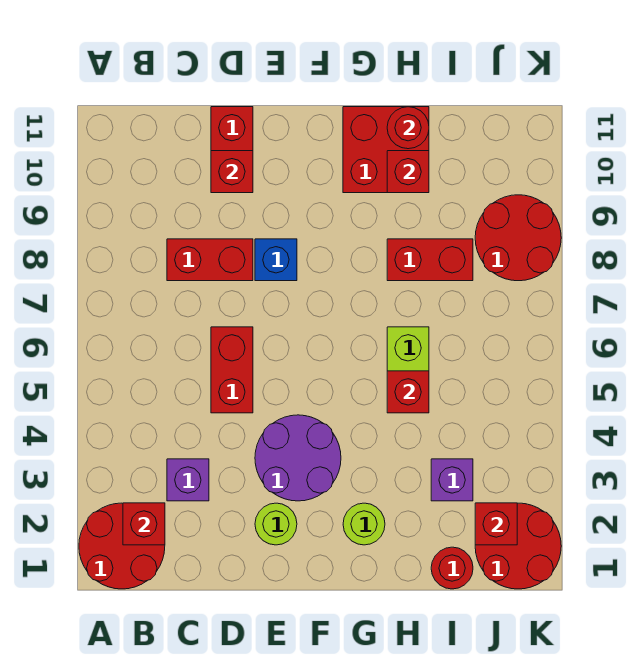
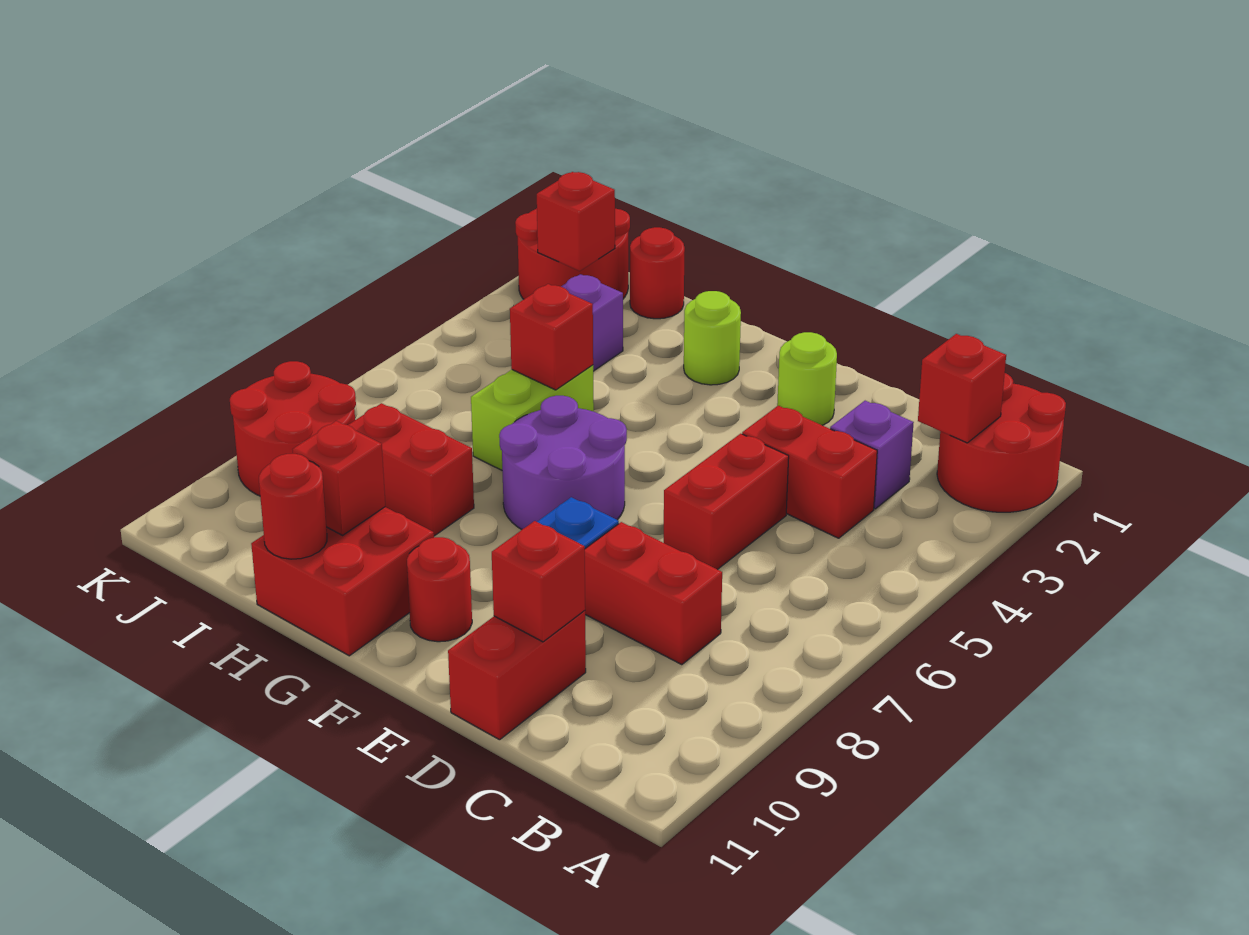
none -> red 1x2 brick [742,406,877,538]
purple 2x2 round brick [255,415,341,501] -> purple 2x2 round brick moved to [499,396,627,529]
none -> red 1x1 round brick [407,537,472,642]

